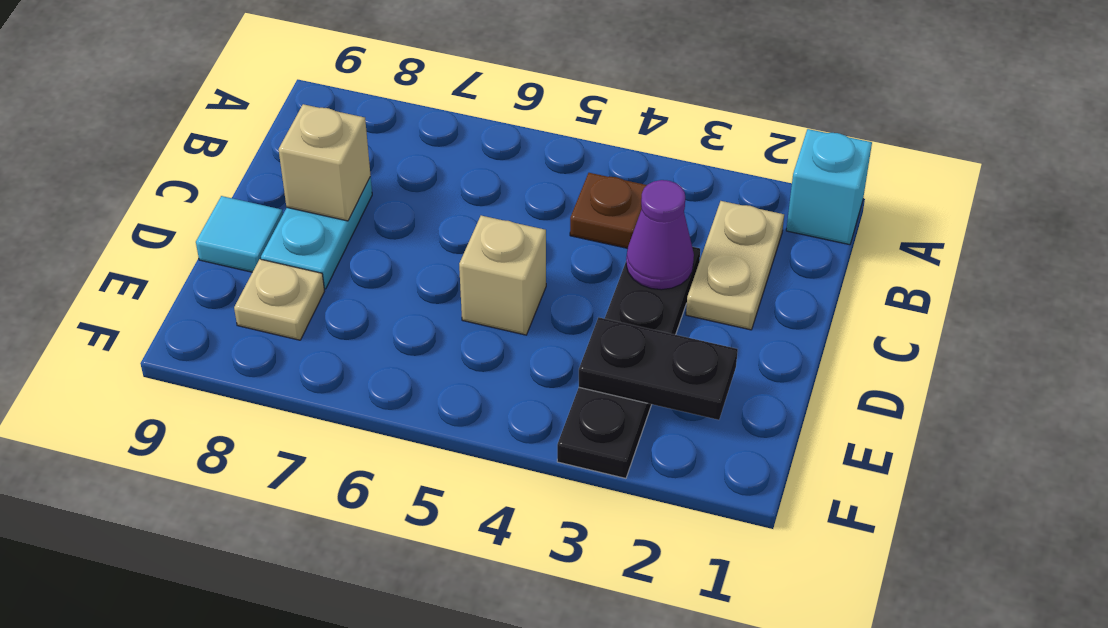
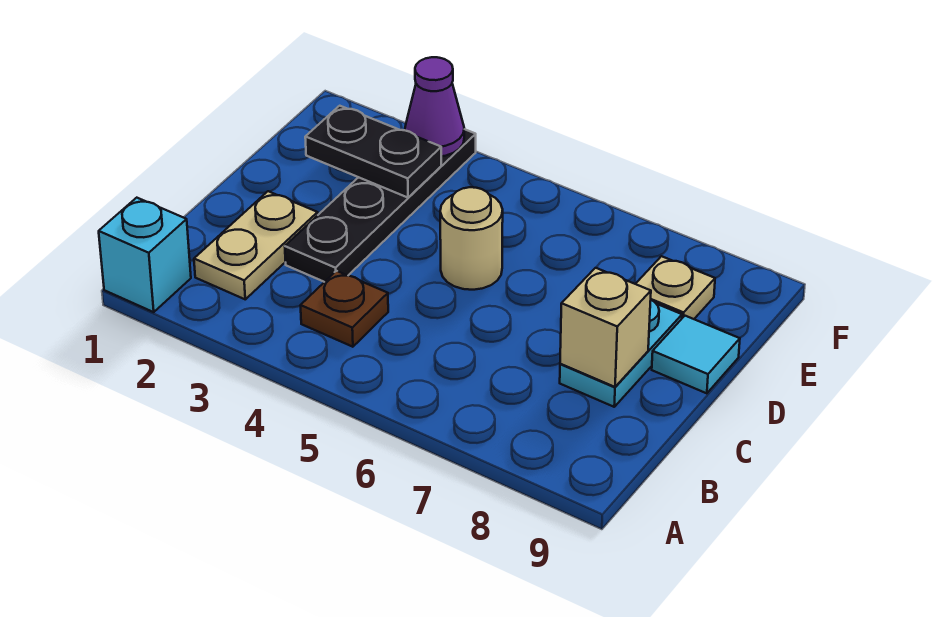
purple 1x1 cone [626,180,694,290] -> purple 1x1 cone moved to [405,57,464,156]
tan 1x1 brick [459,216,546,335] -> tan 1x1 round brick [440,187,503,290]

